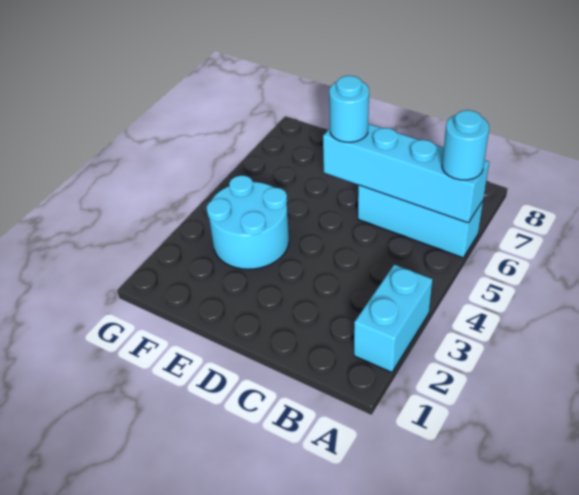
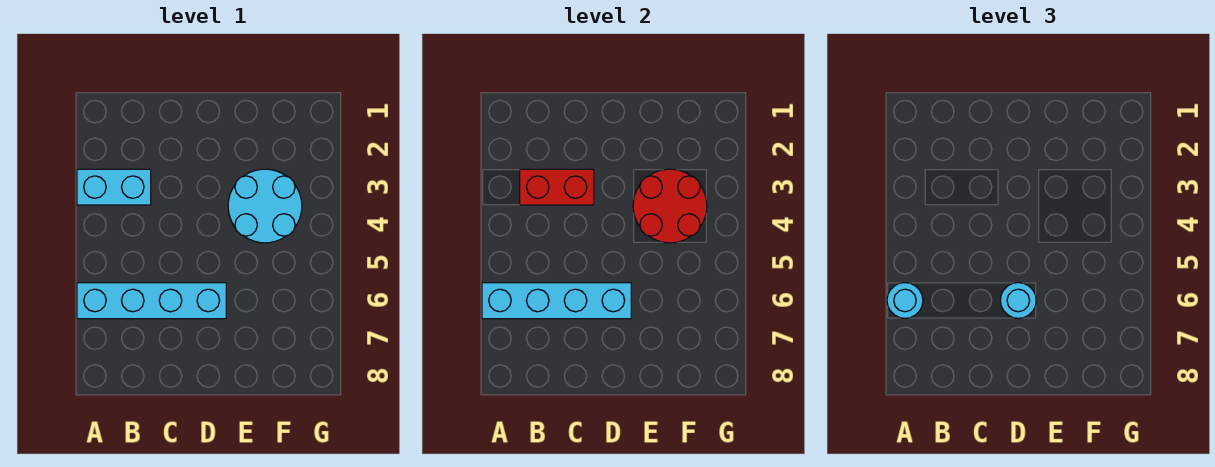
cyan 1x2 brick [354,264,433,372] -> cyan 1x2 brick turned to [77,169,151,205]
cyan 1x3 brick [358,185,483,258] -> cyan 1x4 brick [77,283,226,319]
none -> red 1x2 brick [520,169,594,205]
none -> red 2x2 round brick [633,169,707,243]

